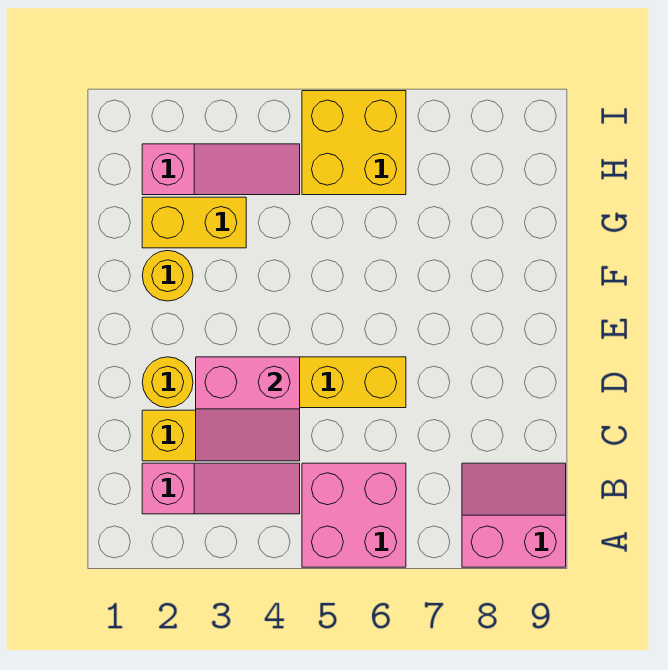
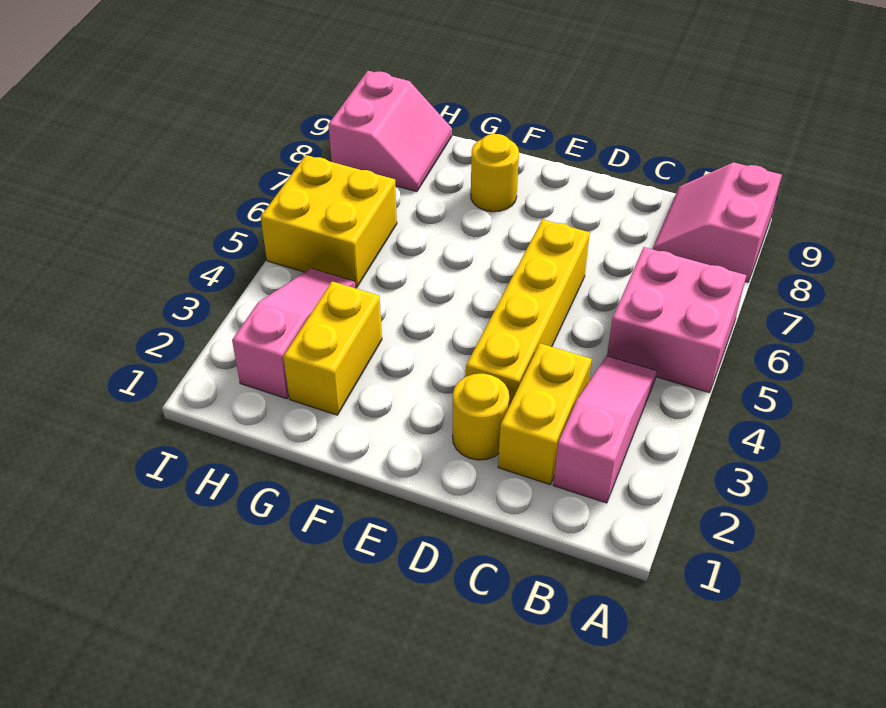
pink 2x2 slope [196,357,300,461] -> pink 2x2 slope moved to [328,71,452,192]
yellow 1x1 round brick [142,251,193,301] -> yellow 1x1 round brick moved to [471,134,519,212]

